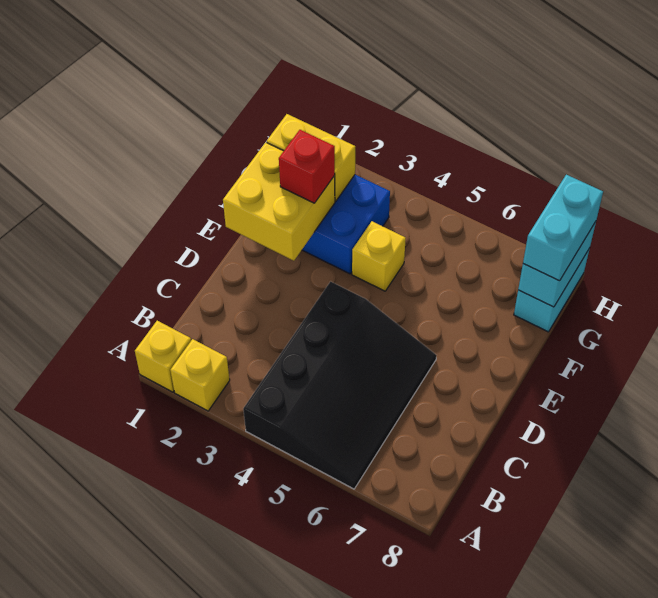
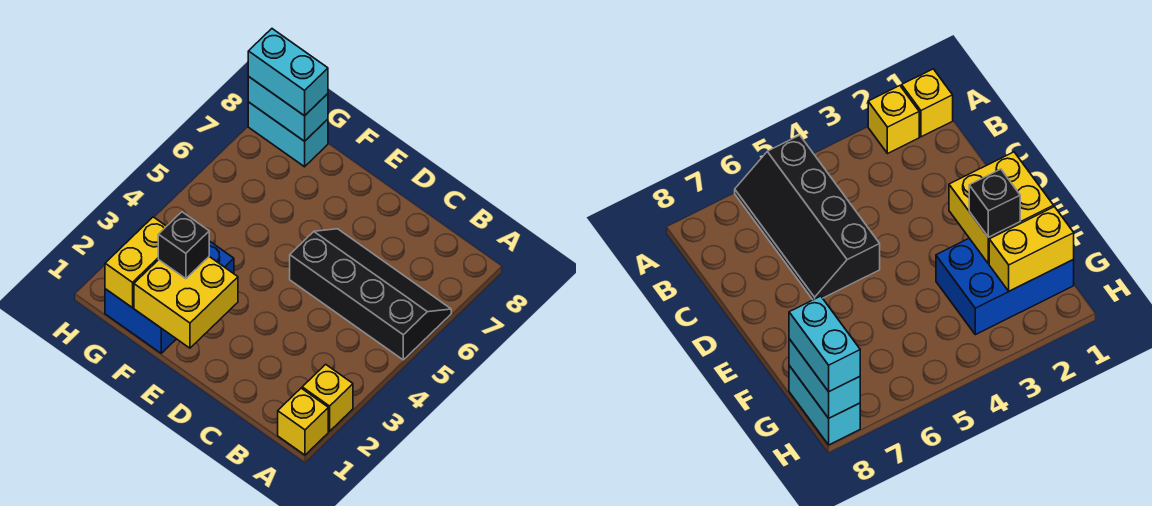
black 3x4 slope [243,282,437,489] -> black 2x4 slope [290,229,451,360]
red 1x1 brick [279,130,335,203] -> black 1x1 brick [158,212,209,279]
yellow 1x1 brick [352,221,406,291] -> none

